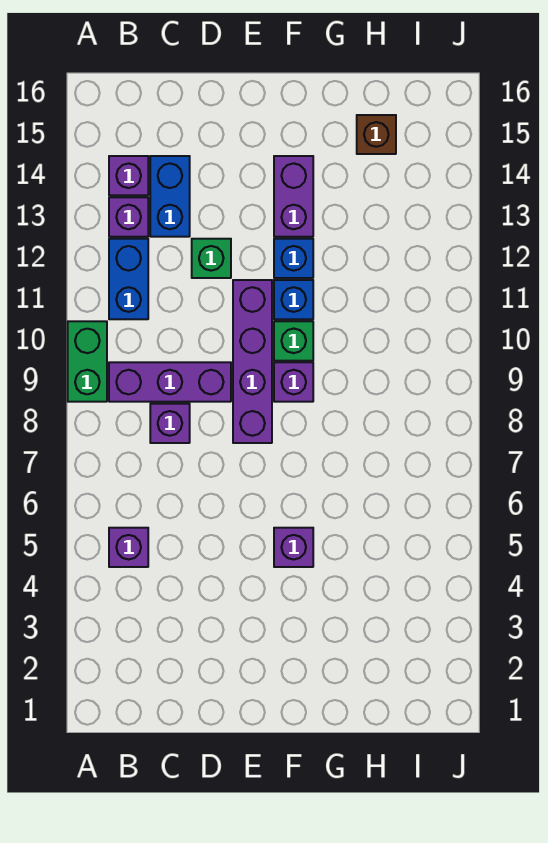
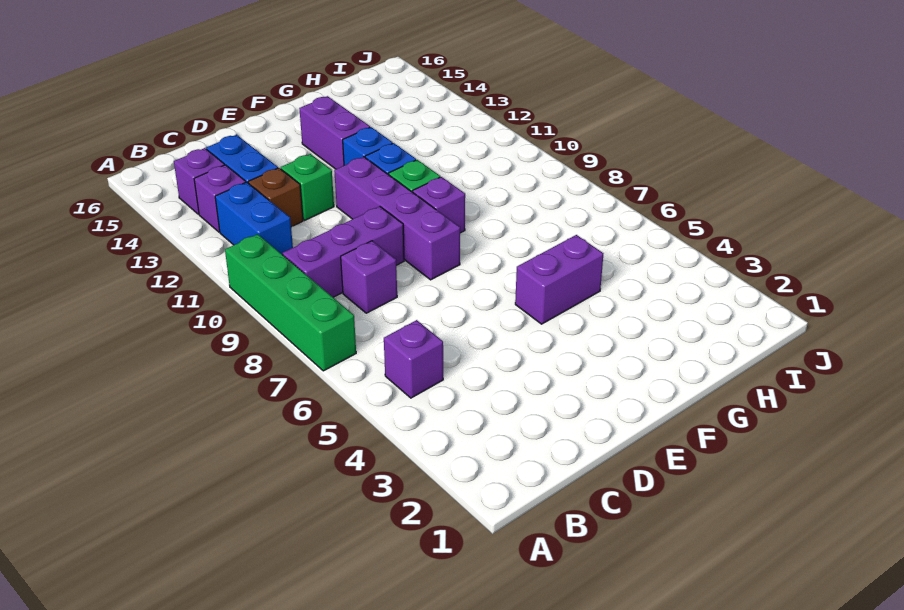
green 1x2 brick [68,321,107,402] -> green 1x4 brick [225,234,356,371]
purple 1x1 brick [274,528,313,567] -> purple 1x2 brick [515,235,603,324]
brown 1x1 brick [357,115,396,154] -> brown 1x1 brick moved to [248,168,303,227]

